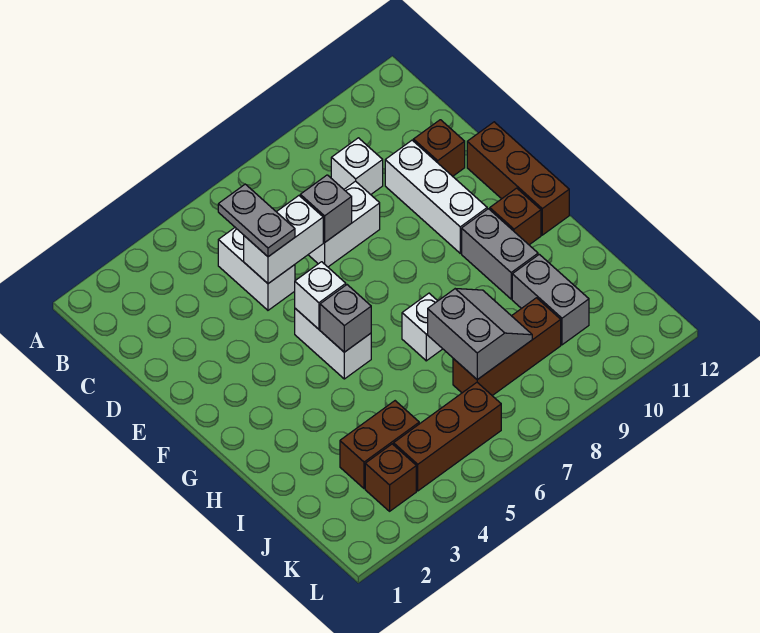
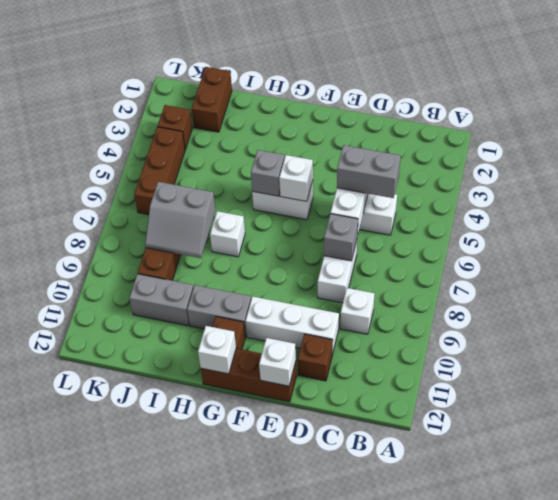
grey 1x2 plate [218,184,295,257] -> grey 1x2 brick [337,145,401,198]
none -> white 1x1 brick [259,338,296,386]
none -> white 1x1 brick [198,326,236,374]
brown 1x2 brick [340,401,419,489] -> brown 1x2 brick moved to [192,67,232,132]

